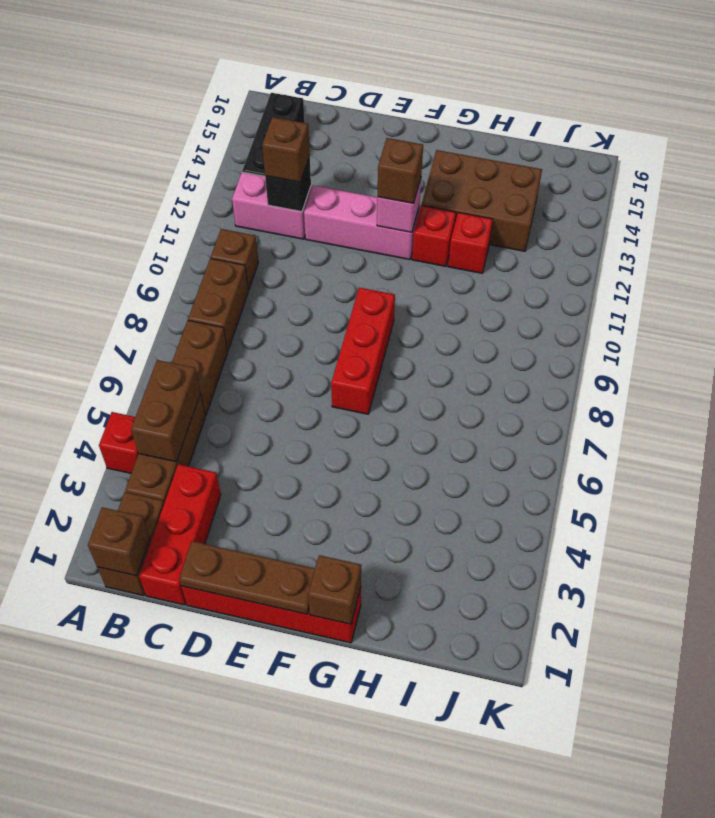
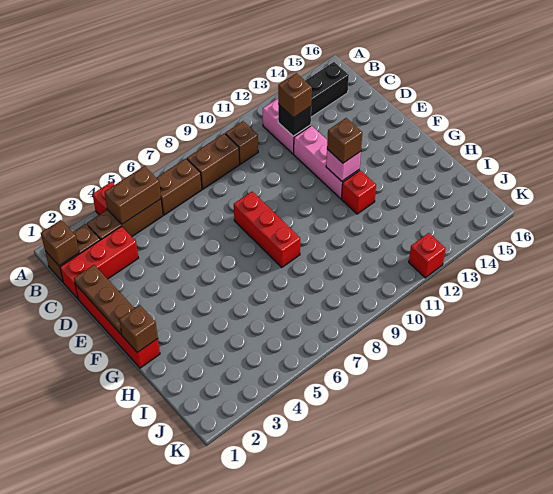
red 1x3 brick [331,288,395,414] -> red 1x3 brick turned to [234,192,300,267]
brown 2x3 brick [422,150,542,251] -> none
red 1x1 brick [448,212,493,273] -> red 1x1 brick moved to [409,233,446,278]

